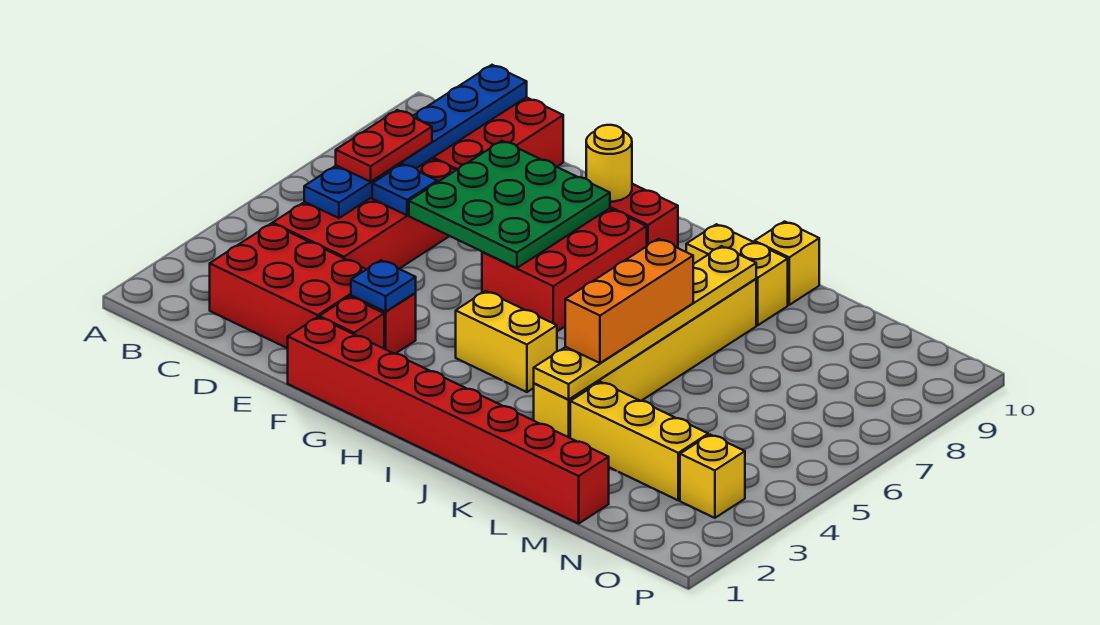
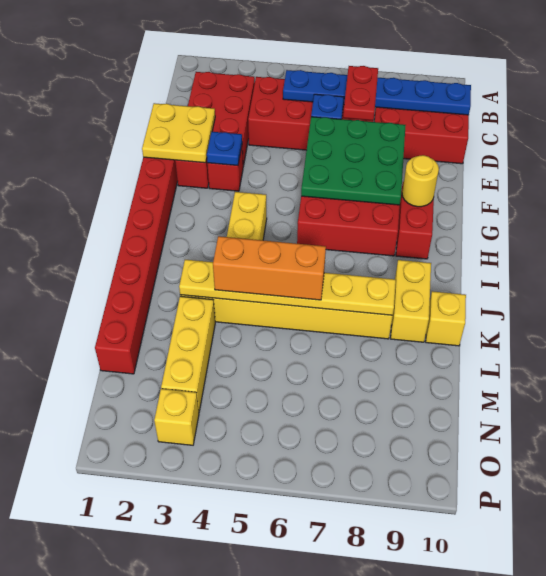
red 1x2 plate [336,110,432,182] -> red 1x2 plate turned to [343,66,378,121]
none -> yellow 2x2 plate [142,103,215,163]

